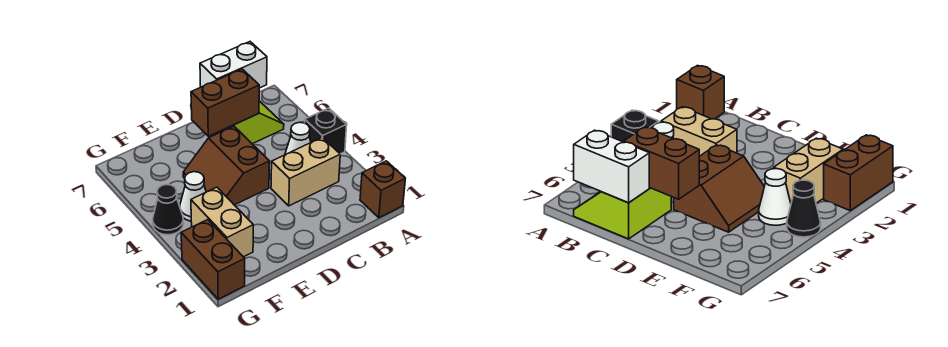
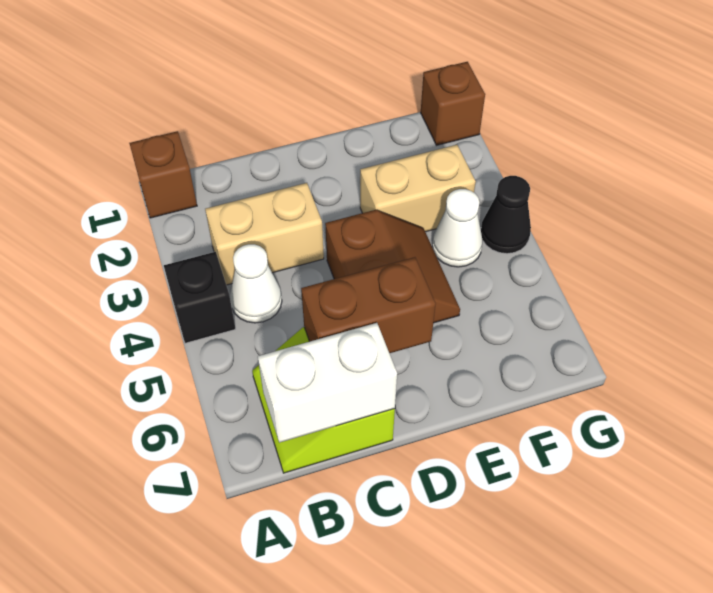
tan 1x2 brick [191,187,253,257] -> tan 1x2 brick turned to [360,145,476,232]
brown 1x2 brick [181,220,245,299] -> brown 1x1 brick [421,62,485,145]

